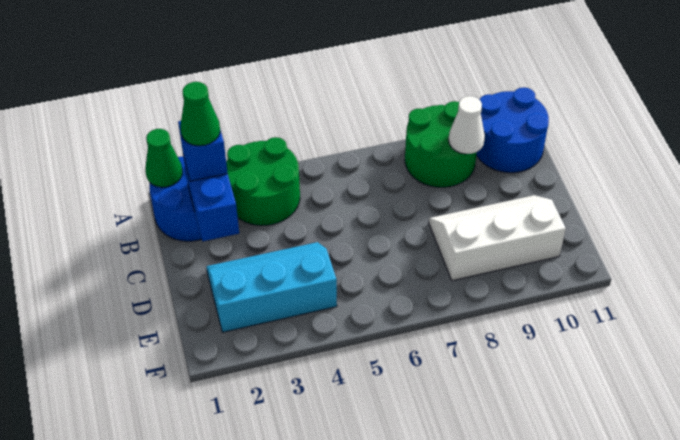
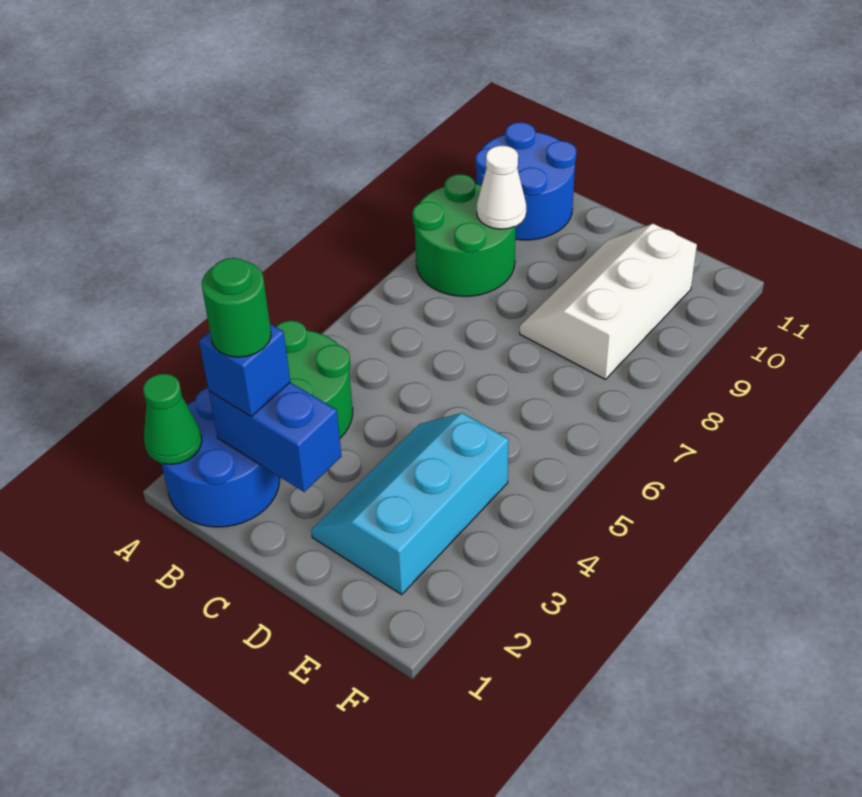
green 1x1 cone [180,82,220,146] -> green 1x1 round brick [202,258,271,357]

